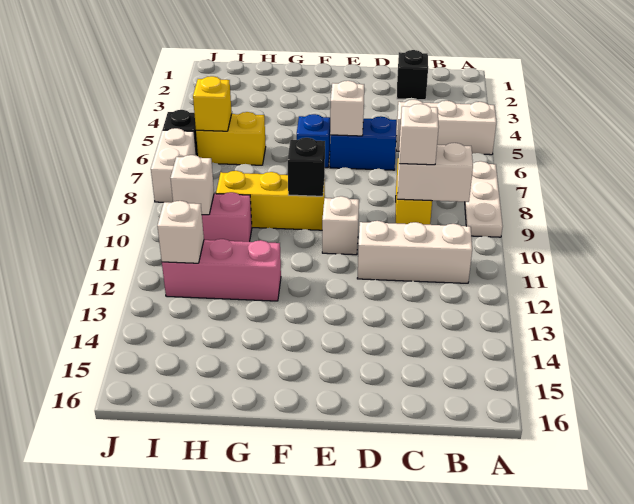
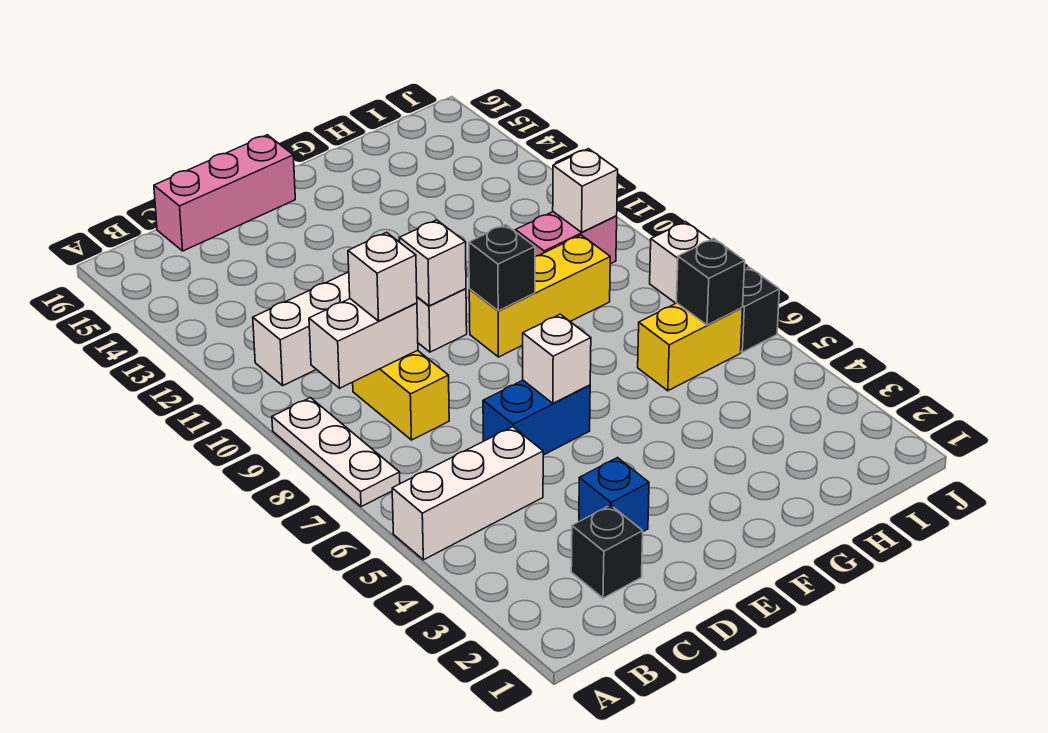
blue 1x1 brick [297,114,330,168] -> blue 1x1 brick moved to [579,458,649,531]
pink 1x3 brick [162,239,281,301] -> pink 1x3 brick moved to [154,135,295,251]
yellow 1x1 brick [193,76,232,131] -> black 1x1 brick [676,239,745,325]
white 1x1 brick [157,201,204,263] -> white 1x1 brick moved to [400,220,466,306]

